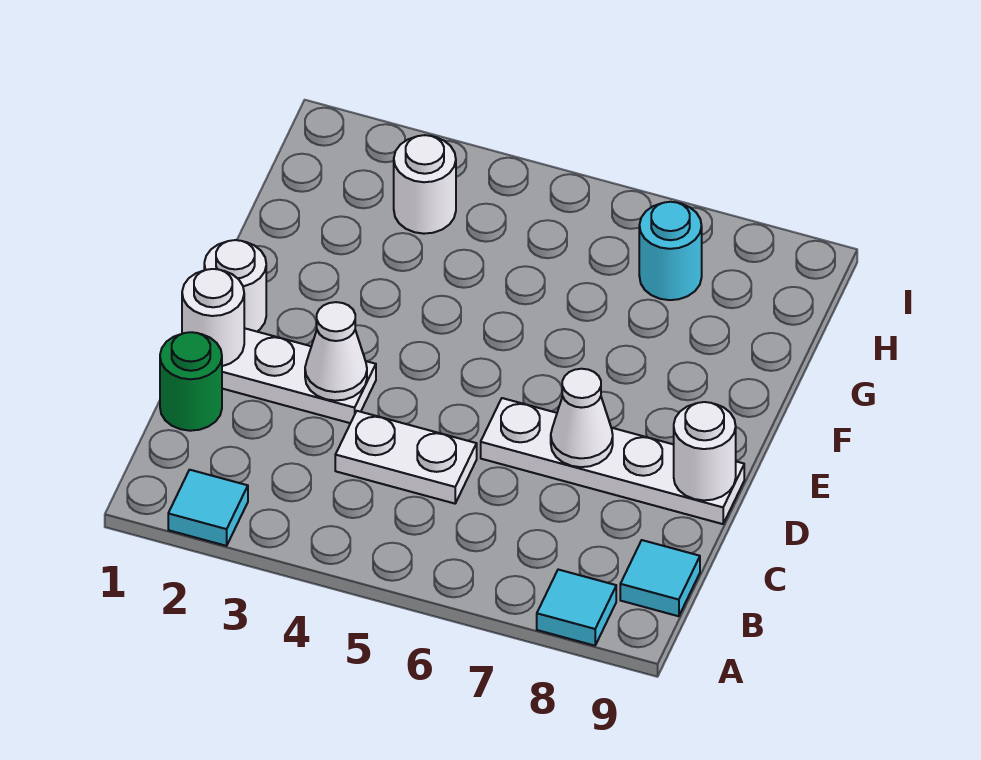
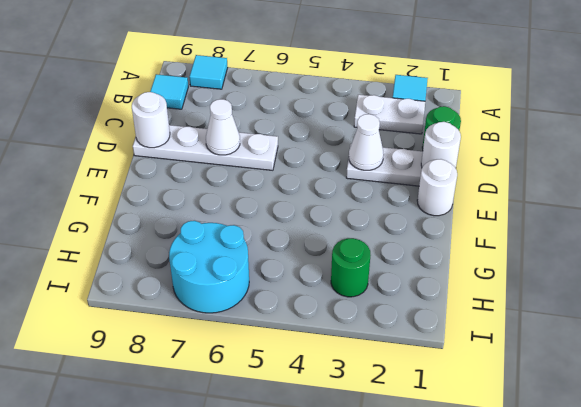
white 1x2 plate [335,411,477,504] -> white 1x2 plate moved to [354,95,425,134]
white 1x1 round brick [394,135,456,234] -> green 1x1 round brick [331,238,370,297]
cyan 1x1 round brick [639,202,702,300] -> cyan 2x2 round brick [169,221,249,313]

